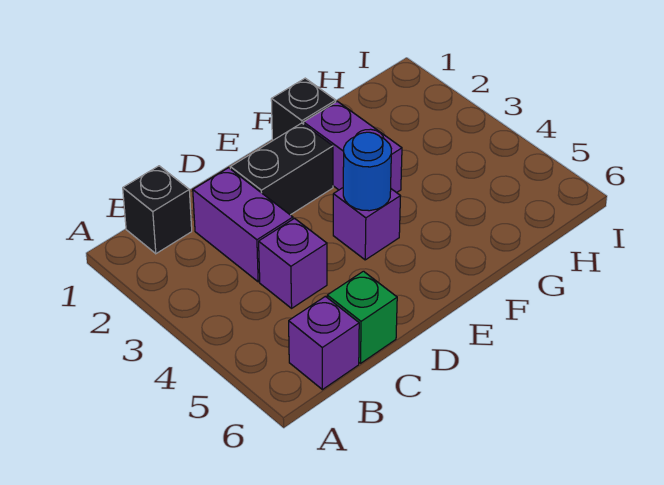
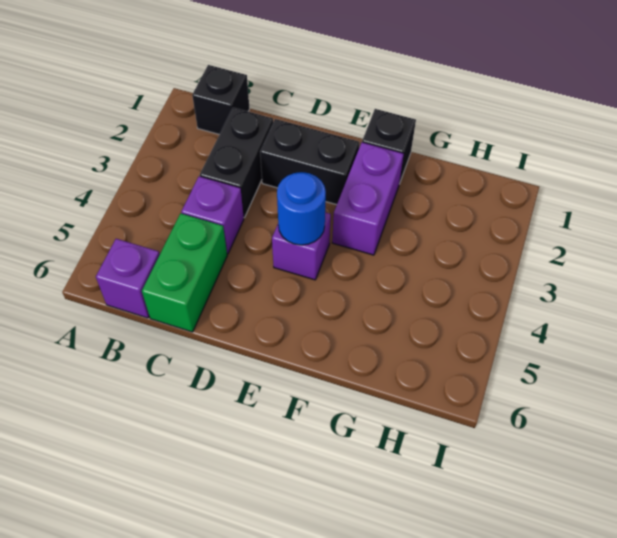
purple 1x2 brick [193,168,293,282] -> black 1x2 brick [200,108,273,218]
green 1x1 brick [327,271,397,363] -> green 1x2 brick [142,213,227,332]

